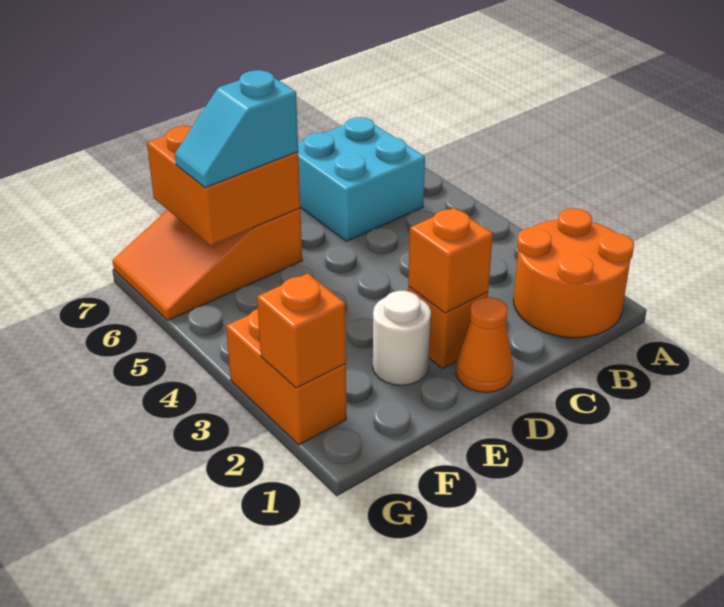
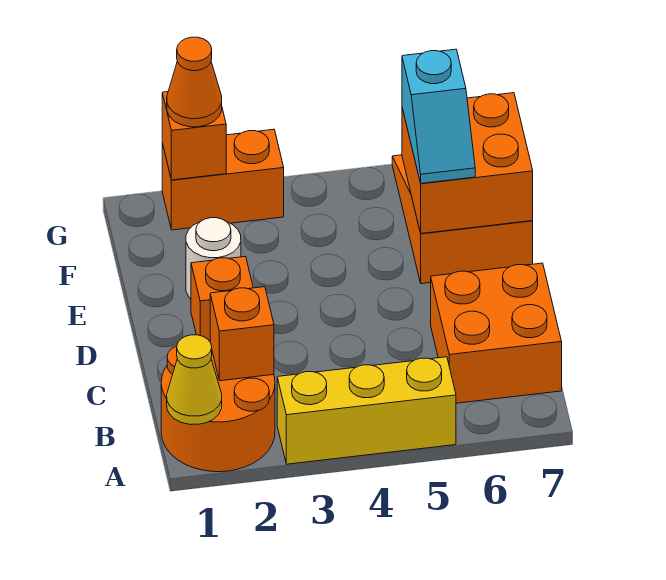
none -> yellow 1x1 cone [167,335,222,425]
none -> yellow 1x3 brick [277,357,456,464]
cyan 2x2 brick [298,117,425,241] -> orange 2x2 brick [431,263,562,403]
orange 1x1 cone [456,297,513,392] -> orange 1x1 cone moved to [167,37,222,127]
orange 1x1 brick [408,208,493,313] -> orange 1x1 brick moved to [210,287,274,381]
cyan 1x2 slope [175,70,298,188] -> cyan 1x2 slope turned to [402,49,475,183]

